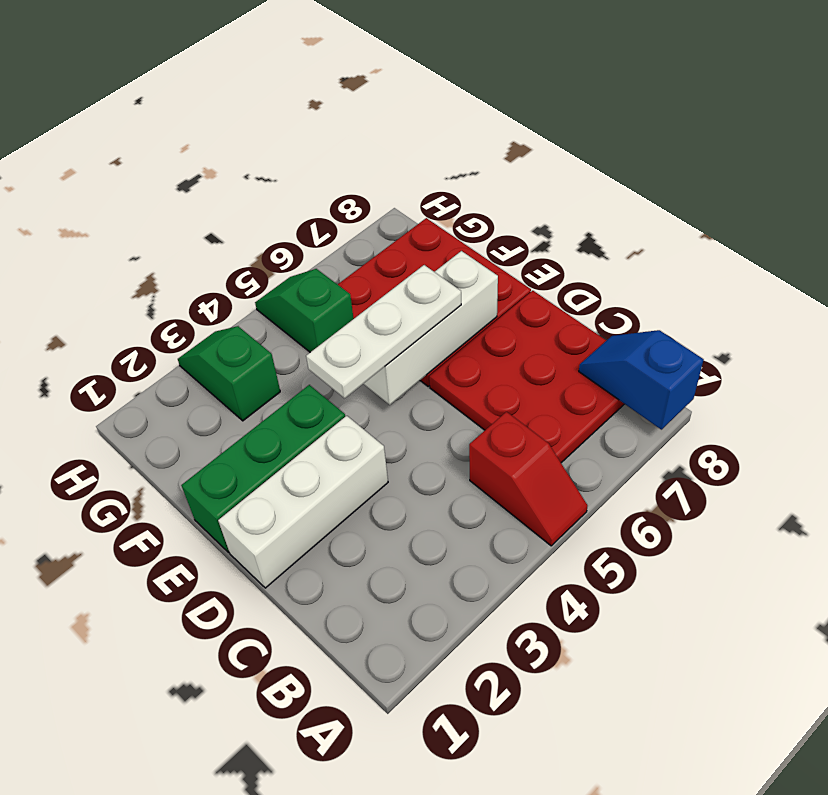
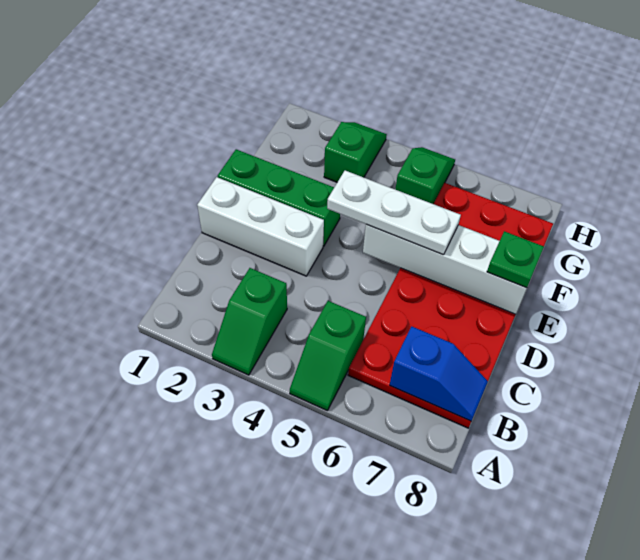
none -> green 1x2 slope [212,268,287,375]
red 1x2 slope [469,412,588,546] -> green 1x2 slope [290,301,366,411]
blue 1x2 slope [579,330,704,430] -> blue 1x2 slope turned to [390,326,488,421]
white 1x3 brick [364,251,498,405] -> white 1x4 brick [363,224,527,315]
none -> green 1x1 plate [487,231,544,288]

